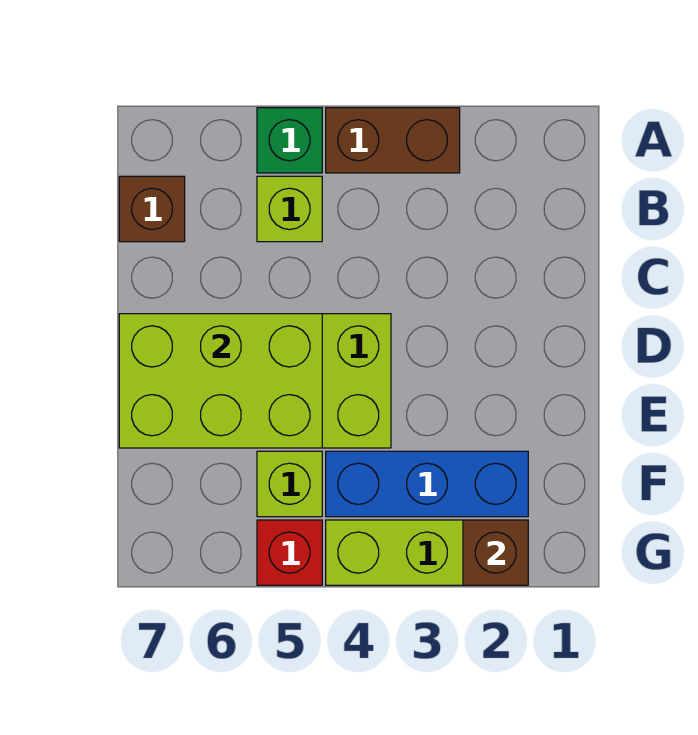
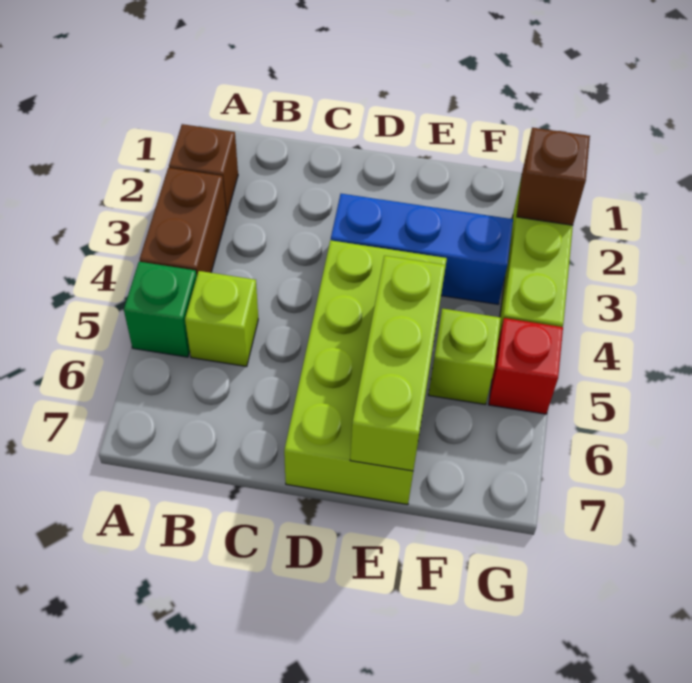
brown 1x1 brick [119,176,185,242] -> brown 1x1 brick moved to [169,124,238,216]
lime 2x3 brick [119,314,322,448] -> lime 1x3 brick [350,256,446,471]
blue 1x3 brick [326,451,528,517] -> blue 1x3 brick turned to [331,194,513,304]

